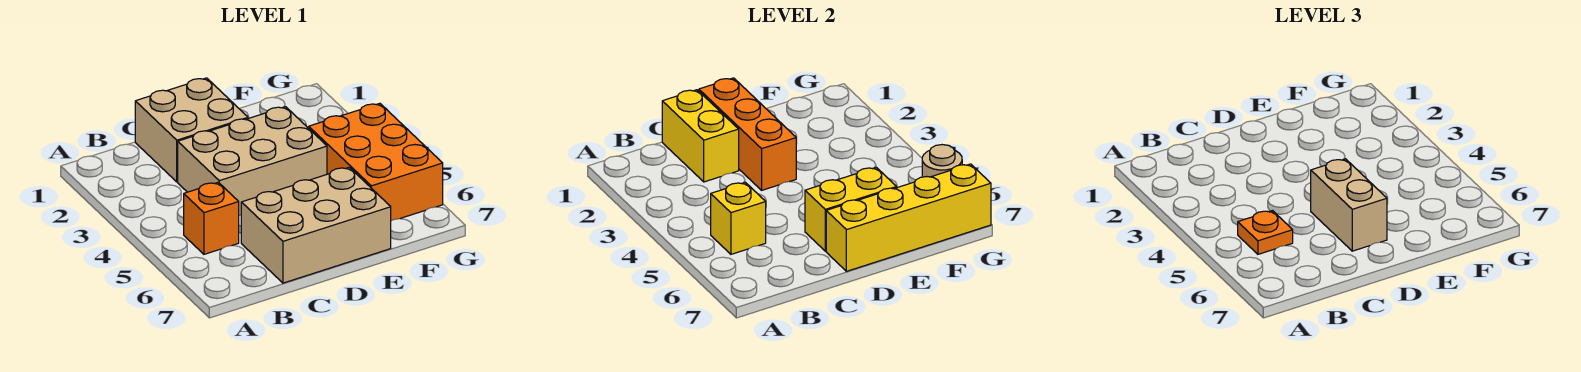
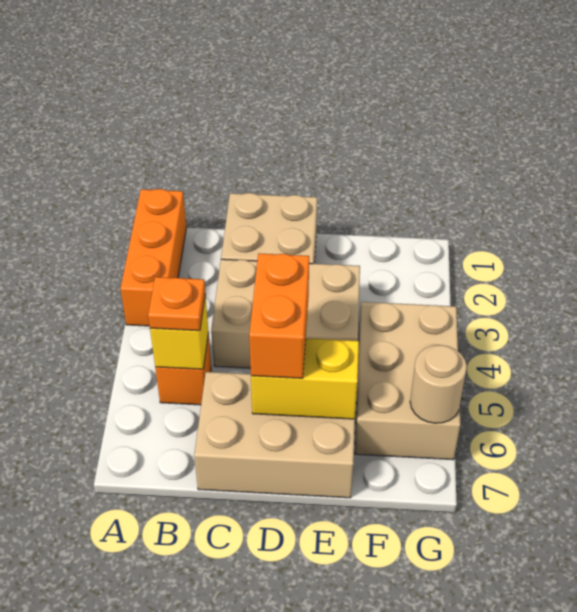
yellow 1x2 brick [662,90,739,182] -> none
orange 1x3 brick [699,78,796,190] -> orange 1x3 brick moved to [120,189,186,326]
tan 1x2 brick [1311,159,1387,251] -> orange 1x2 brick [249,253,309,378]
yellow 1x4 brick [826,164,991,271] -> none
orange 2x3 brick [309,103,443,221] -> tan 2x3 brick [355,302,460,460]

